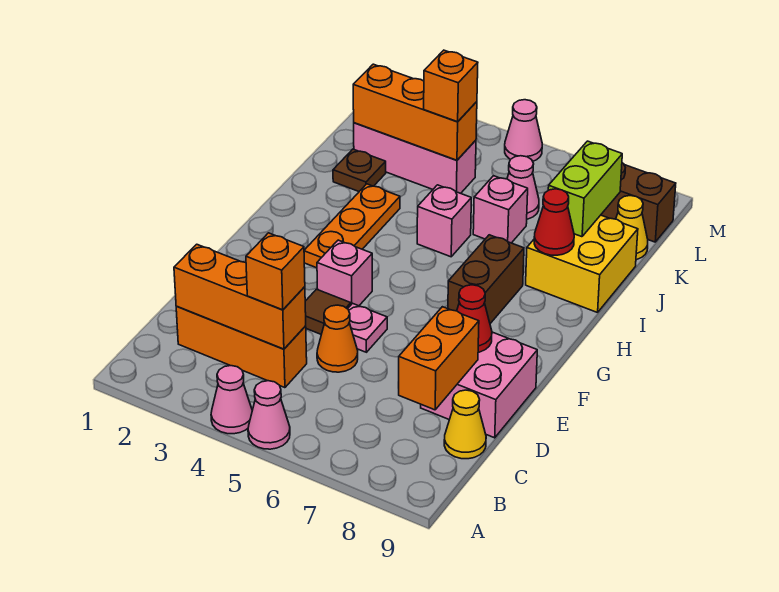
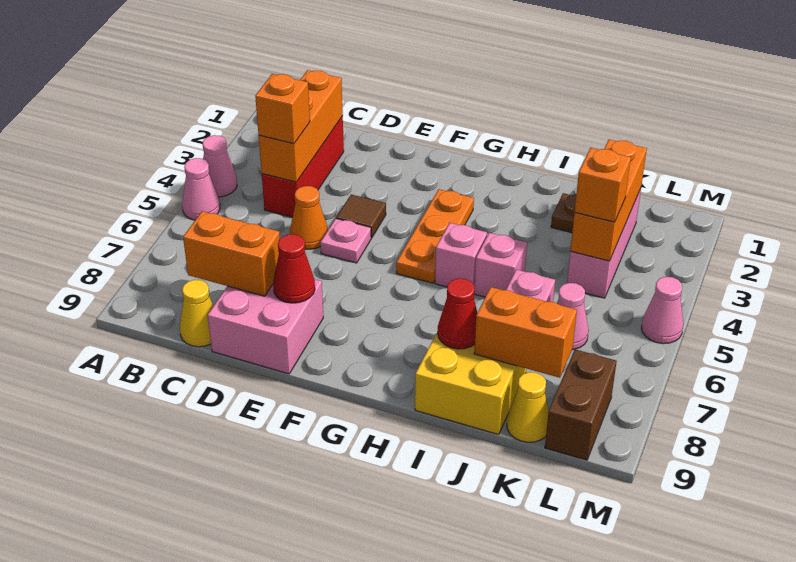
orange 1x3 brick [176,306,307,388] -> red 1x3 brick [262,116,344,217]
pink 1x1 brick [317,240,372,306] -> pink 1x1 brick moved to [435,223,487,287]
orange 1x3 plate [304,184,400,268] -> orange 1x3 plate turned to [396,189,474,283]
brown 1x2 brick [448,235,524,324] -> none
lime 1x2 brick [548,141,622,237] -> orange 1x2 brick [474,287,577,378]

